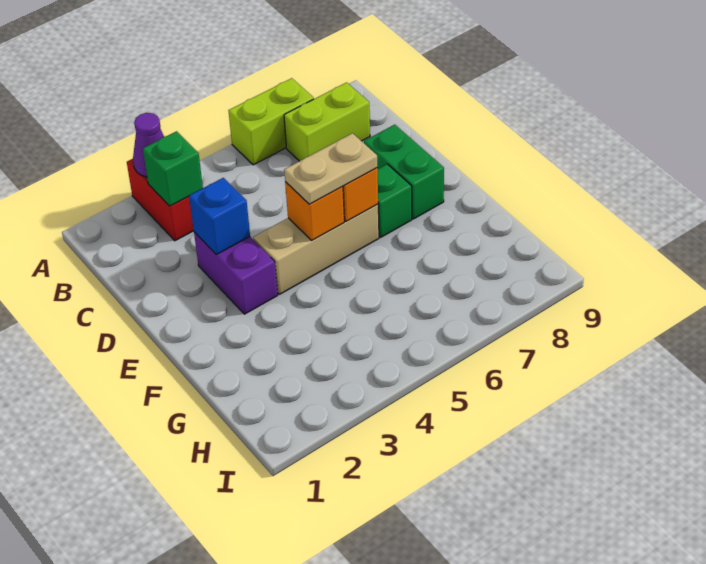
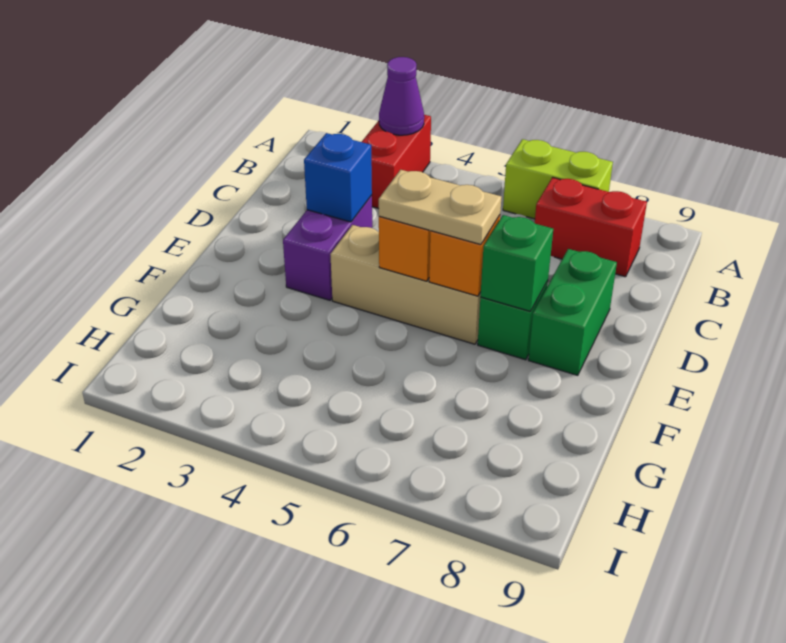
green 1x1 brick [143,131,203,206] -> green 1x1 brick moved to [480,215,553,311]
lime 1x2 brick [284,82,370,161] -> red 1x2 brick [535,177,647,277]

